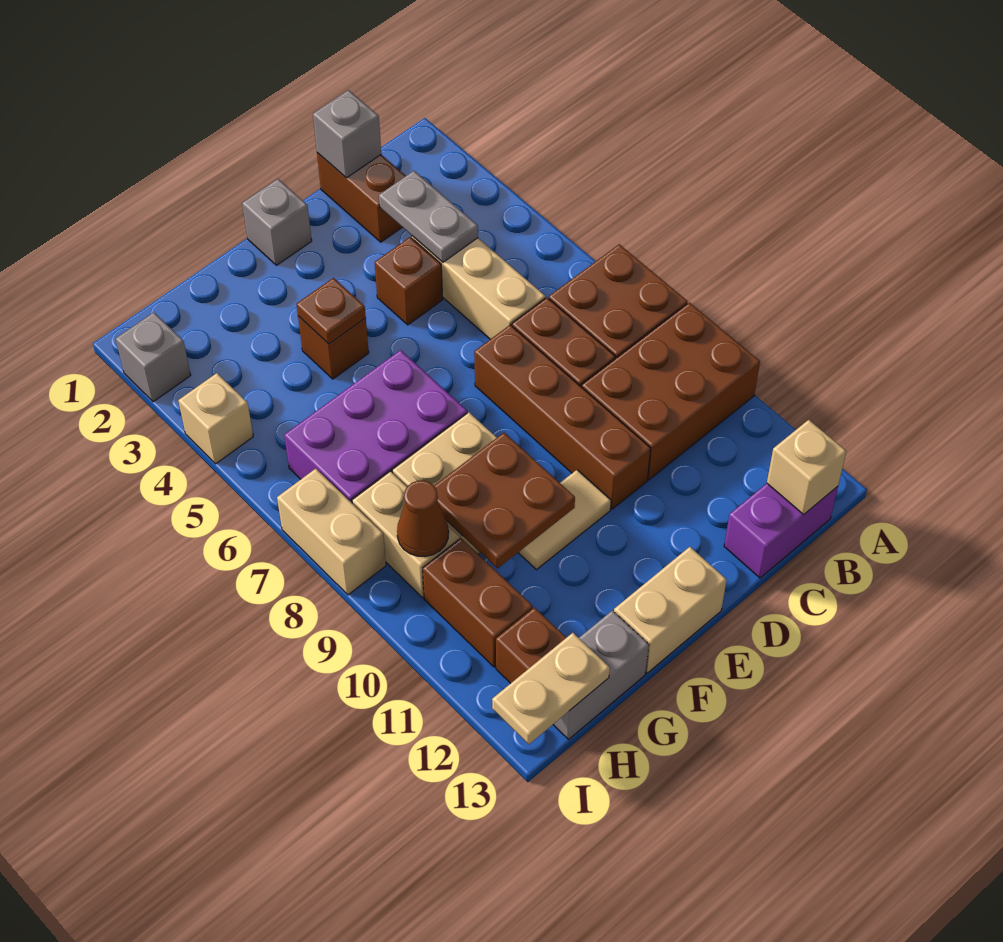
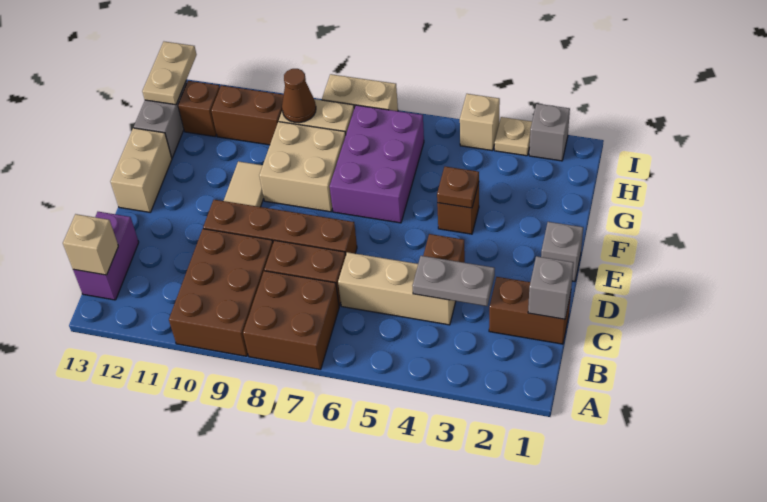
brown 2x2 plate [434,433,575,568] -> none
none -> tan 1x1 plate [495,117,532,156]

